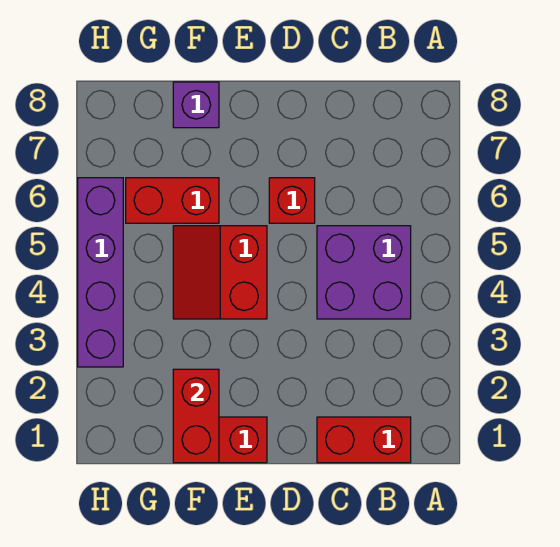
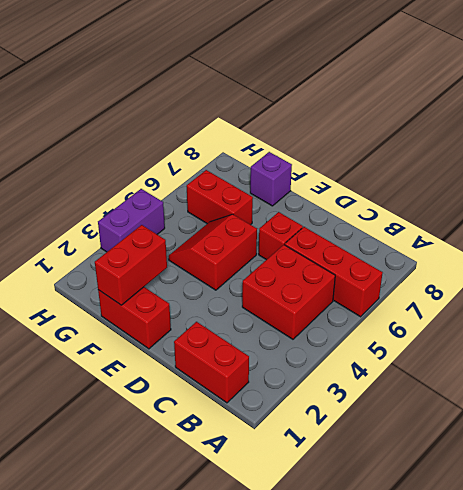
none -> red 1x3 brick [285,227,382,317]
purple 2x2 brick [317,226,411,319] -> red 2x2 brick [242,245,335,339]
purple 1x4 brick [78,178,123,367] -> purple 1x2 brick [98,189,165,252]

